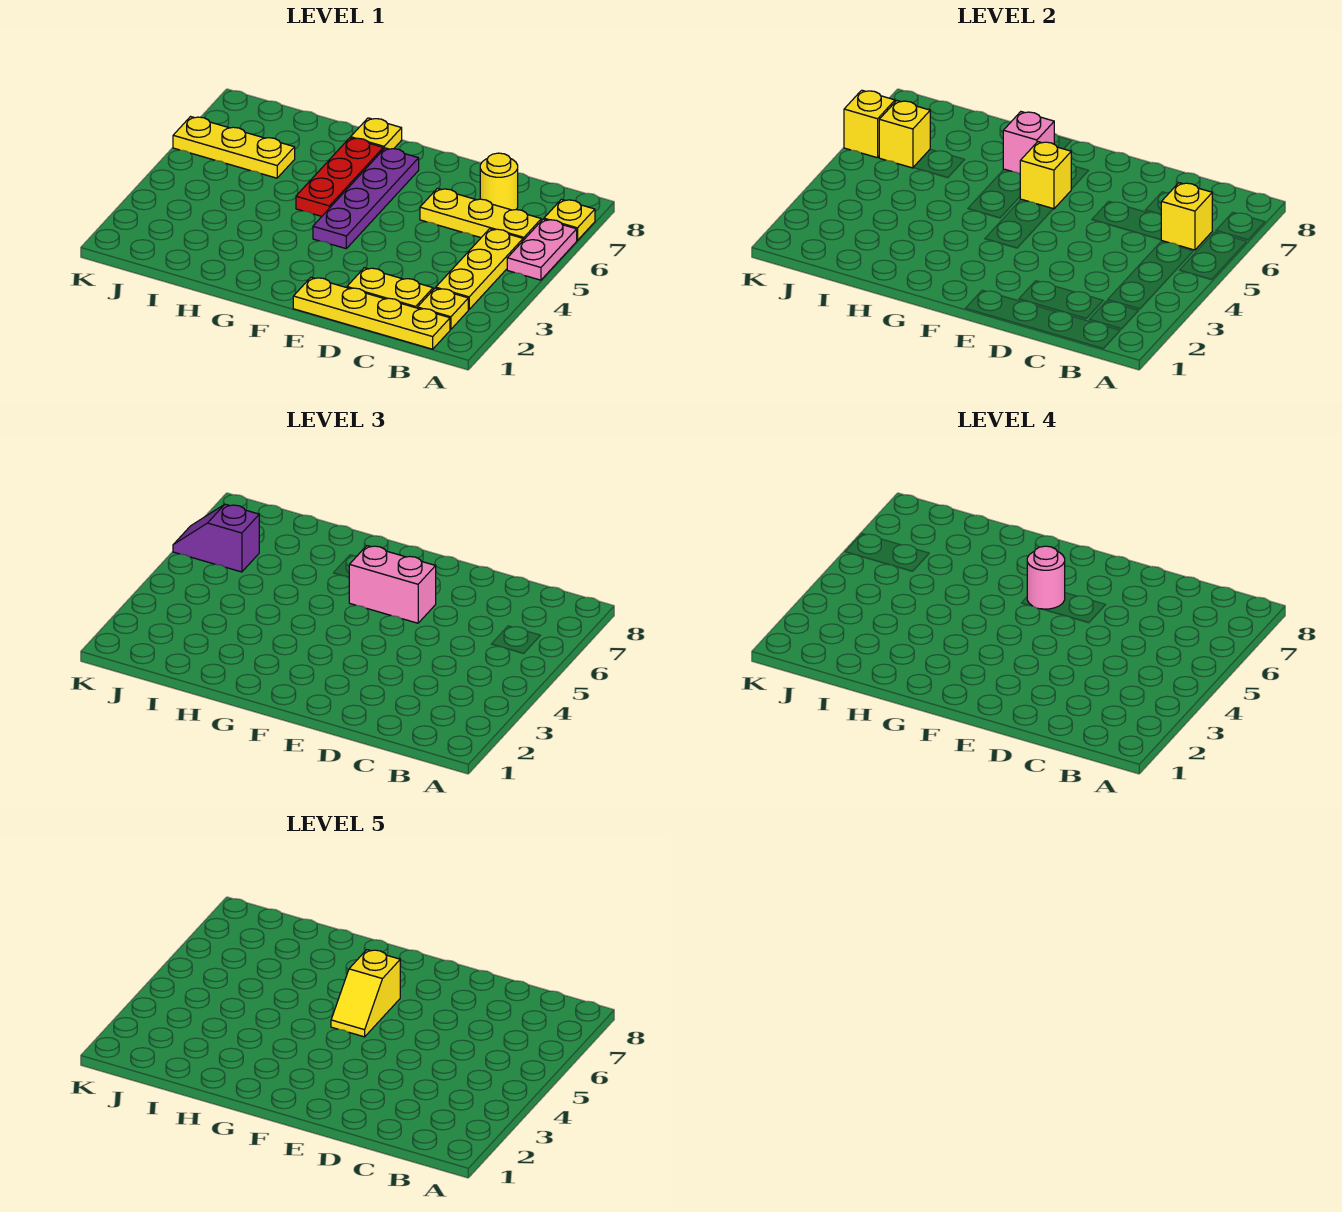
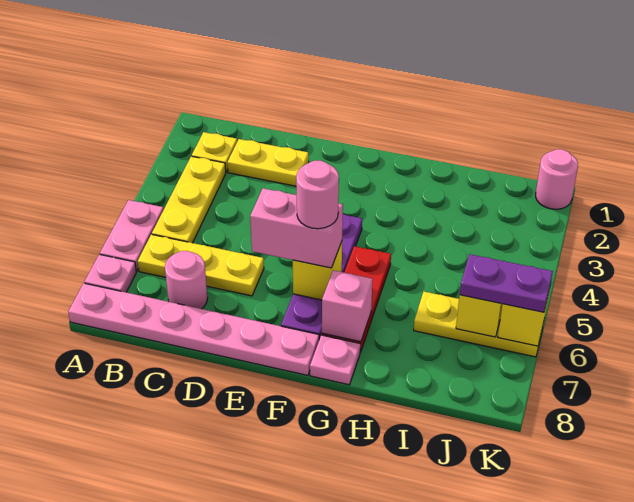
yellow 1x1 plate [544,199,595,241] -> pink 1x1 plate [84,254,136,292]
none -> pink 1x6 plate [68,283,319,375]
yellow 1x4 plate [293,277,450,349] -> none
yellow 1x1 brick [1161,183,1212,250] -> none
yellow 1x1 round brick [480,153,518,210] -> pink 1x1 round brick [165,251,208,309]
yellow 1x2 slope [331,950,400,1037] -> none
yellow 1x1 plate [351,118,402,150] -> pink 1x1 plate [310,335,360,385]
purple 1x2 slope [173,504,259,572] -> purple 1x2 plate [460,254,553,312]
none -> pink 1x1 round brick [536,149,578,209]

